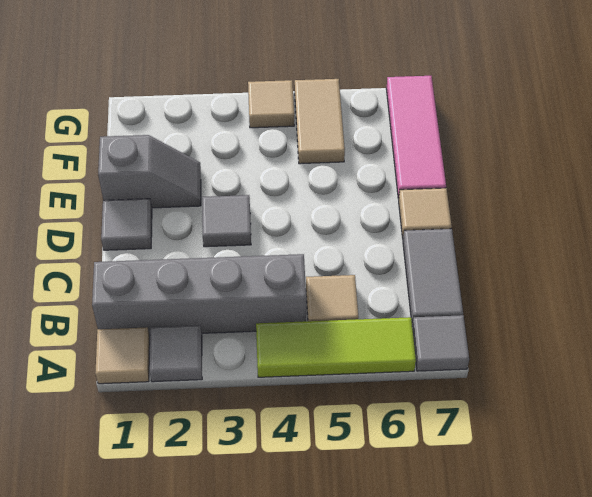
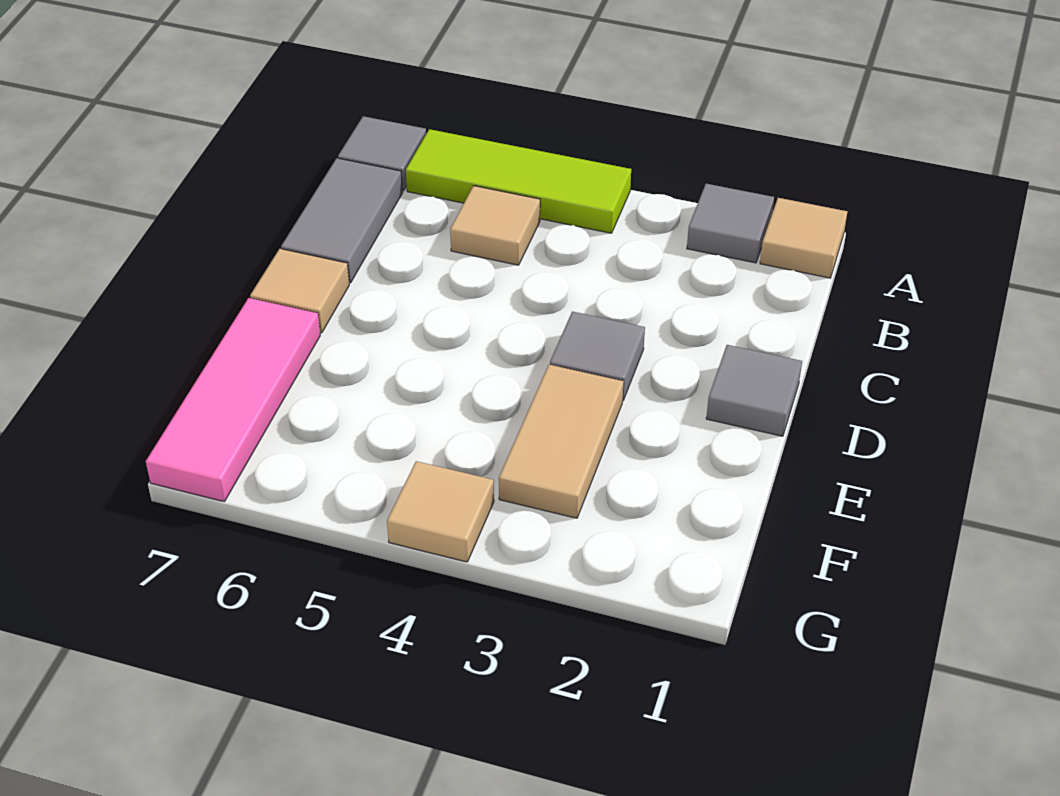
grey 1x4 brick [92,254,306,335] -> none
grey 1x2 slope [98,135,201,208] -> none
tan 1x2 tile [295,79,345,164] -> tan 1x2 tile moved to [499,365,624,518]

